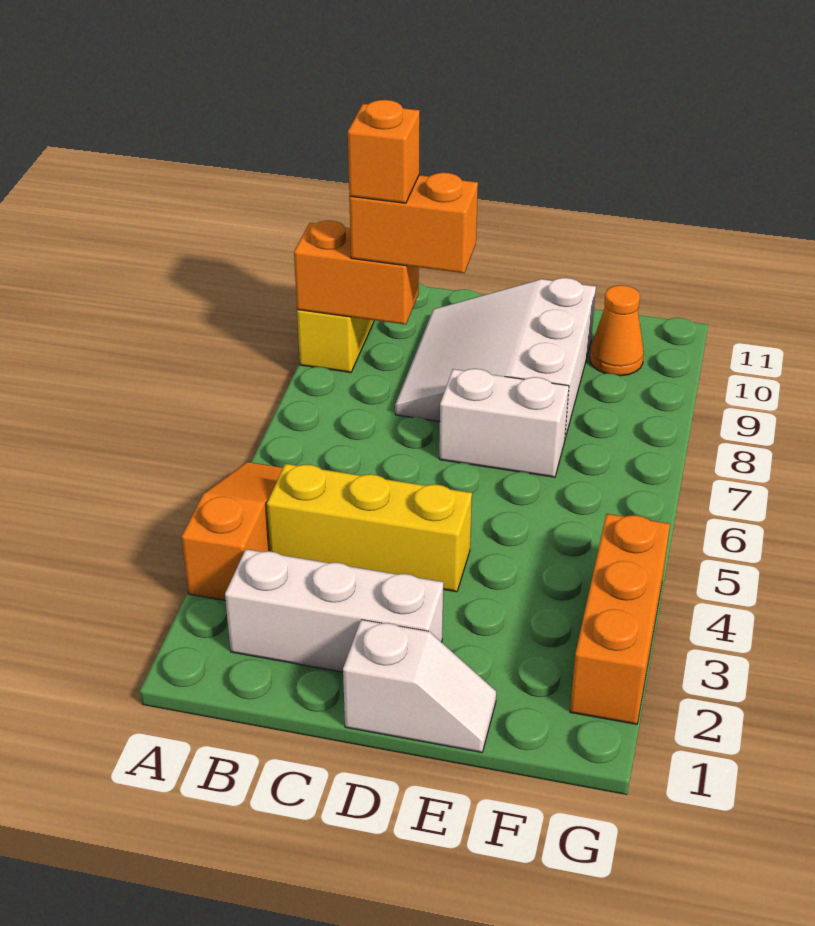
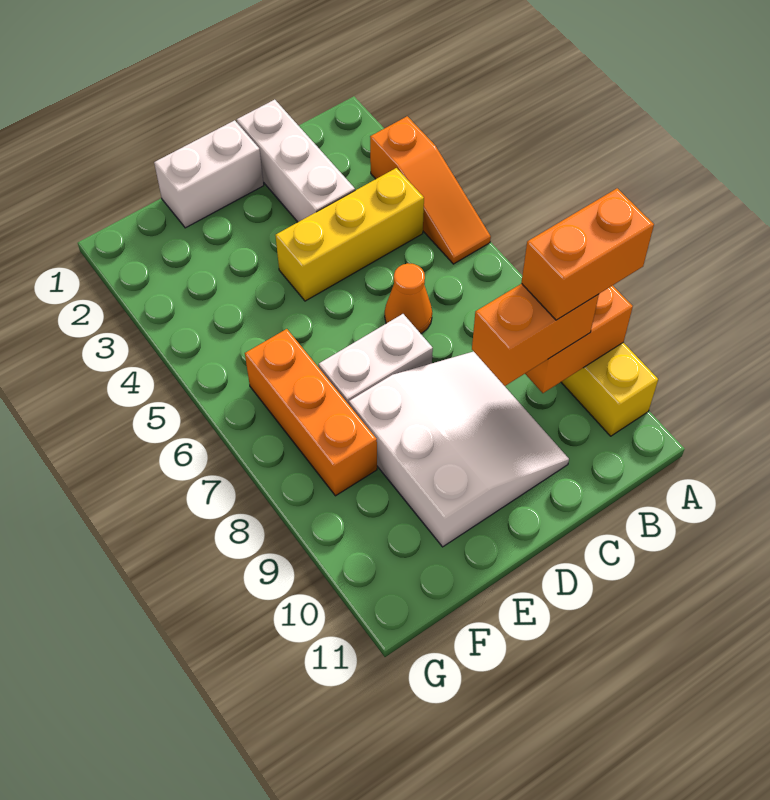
white 1x3 brick [225,549,443,672] -> white 1x3 brick turned to [237,100,355,222]
orange 1x1 brick [348,100,420,203] -> orange 1x2 brick [521,188,654,320]
white 1x2 slope [343,620,496,752] -> white 1x2 brick [154,120,264,228]
orange 1x1 cone [590,285,644,376] -> orange 1x1 cone moved to [385,263,432,333]
orange 1x3 brick [570,514,670,724] -> orange 1x3 brick moved to [245,329,377,496]

